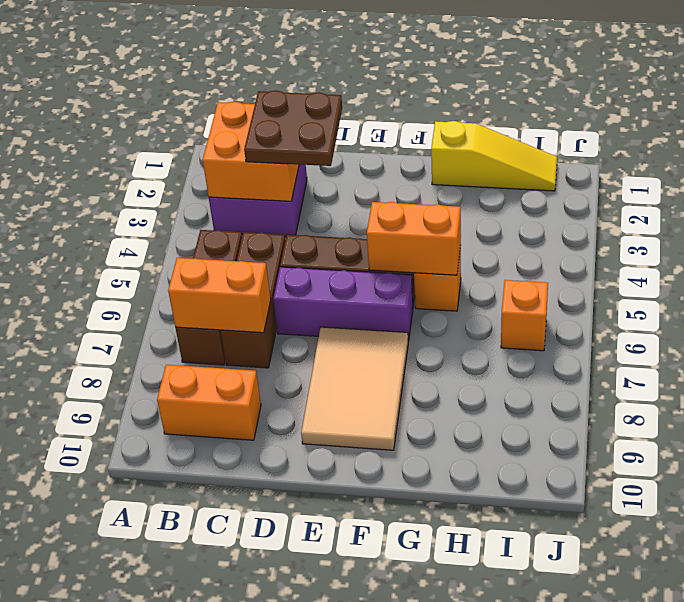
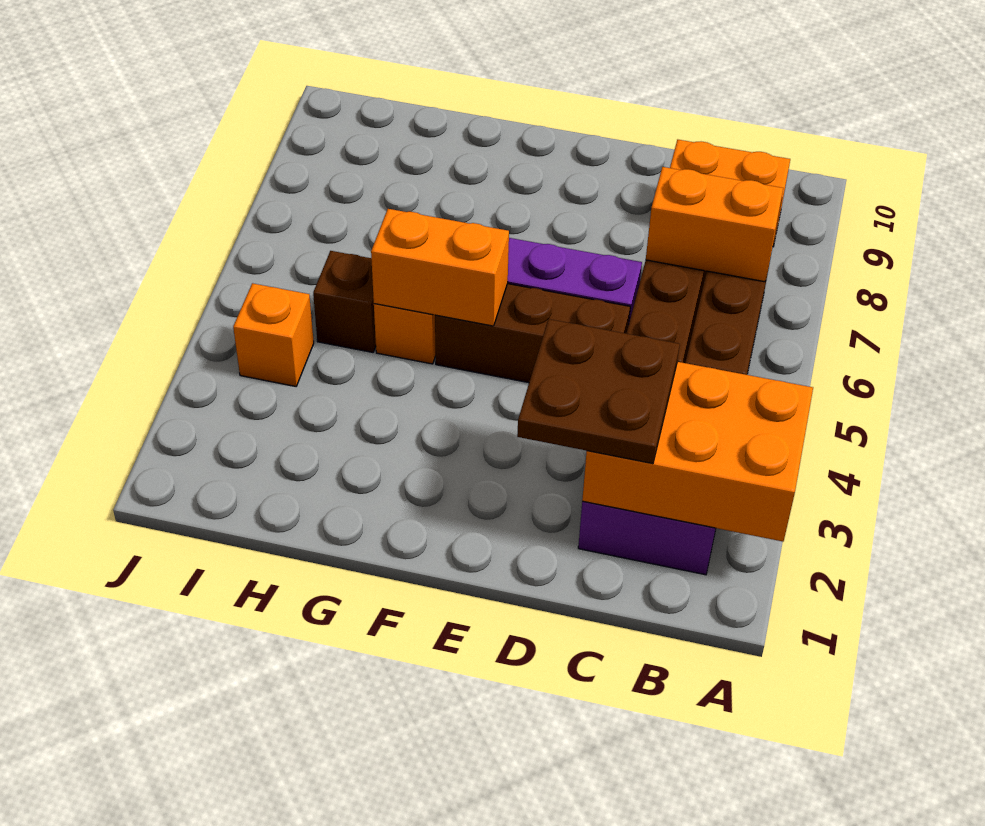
orange 2x2 brick [203,102,299,201] -> orange 2x3 brick [582,362,813,542]
tan 2x3 tile [301,327,408,450] -> none
yellow 1x3 slope [431,121,557,191] -> none
none -> brown 1x1 brick [313,251,376,352]
orange 1x1 brick [501,280,548,351] -> orange 1x1 brick moved to [233,283,314,386]

